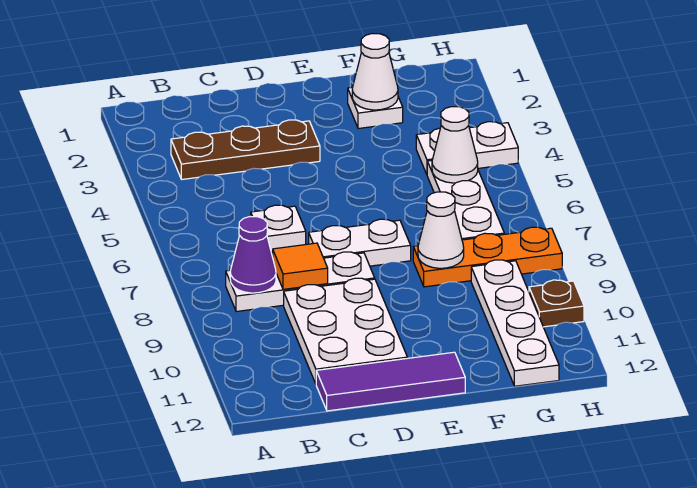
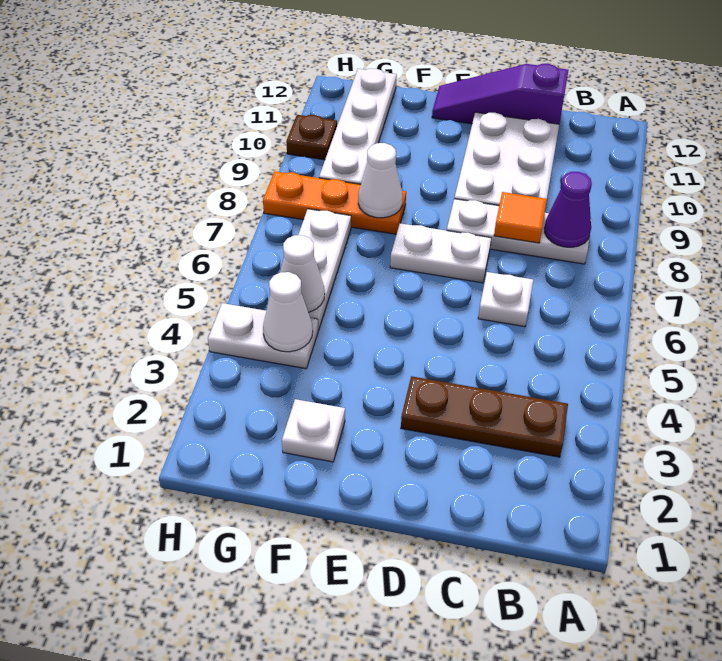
purple 1x3 tile [316,352,465,411] -> purple 1x3 slope [432,64,569,124]
white 1x1 cone [352,33,398,110] -> white 1x1 cone moved to [263,272,313,352]

